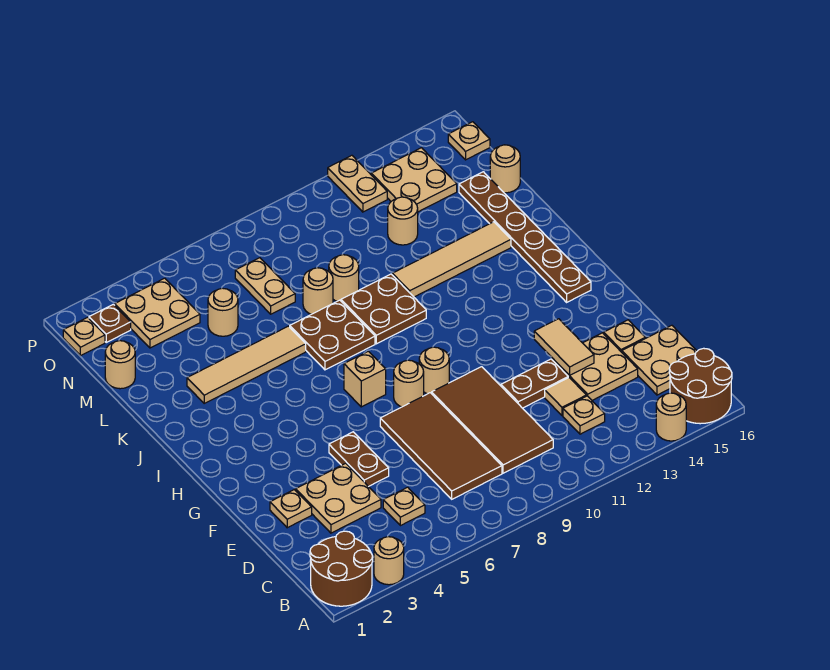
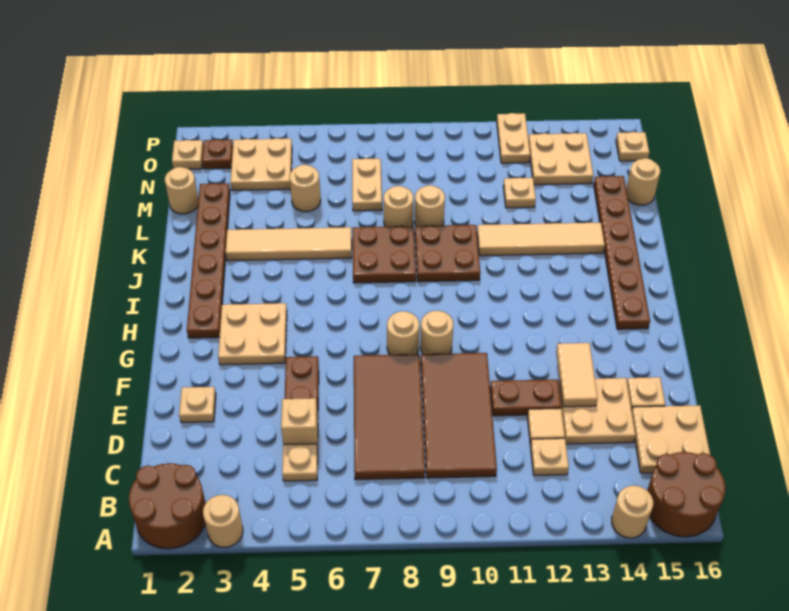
tan 2x2 plate [296,463,381,533] -> tan 2x2 plate moved to [218,303,287,365]
none -> brown 1x6 plate [187,183,230,338]
tan 1x1 brick [344,351,386,407] -> tan 1x1 brick moved to [281,398,318,449]
tan 1x1 round brick [388,197,418,245] -> tan 1x1 plate [503,178,536,208]

